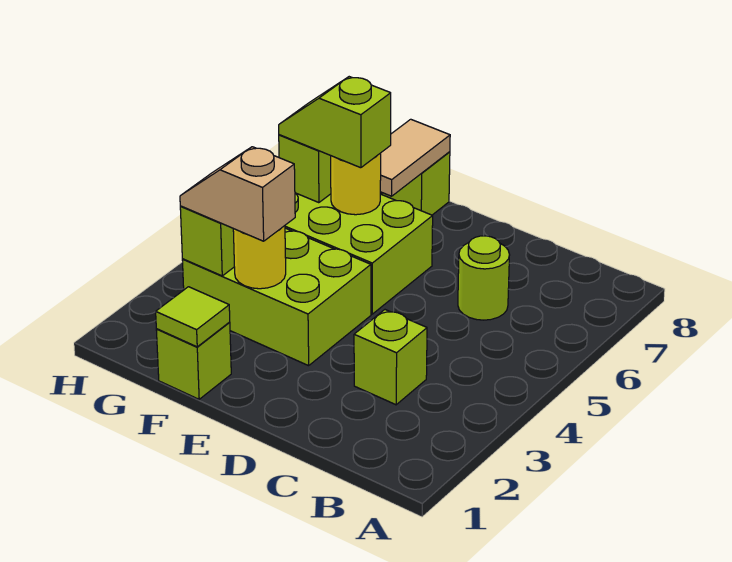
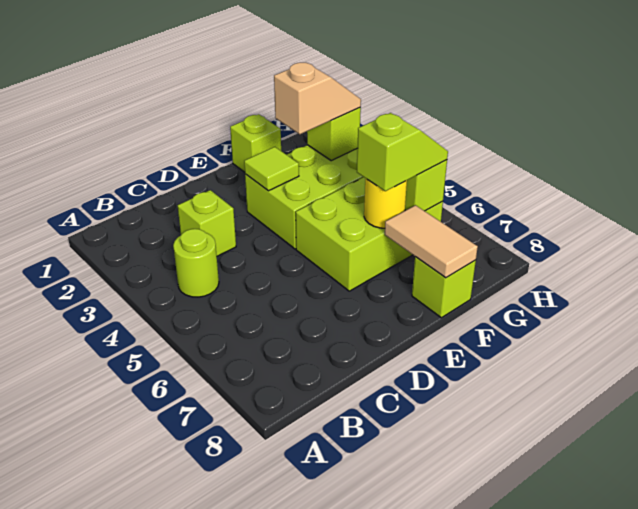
lime 1x1 round brick [458,236,509,320] -> lime 1x1 round brick moved to [173,229,219,297]
lime 1x1 tile [156,287,230,347] -> lime 1x1 tile moved to [244,147,299,191]
yellow 1x1 round brick [233,226,286,289] -> none

